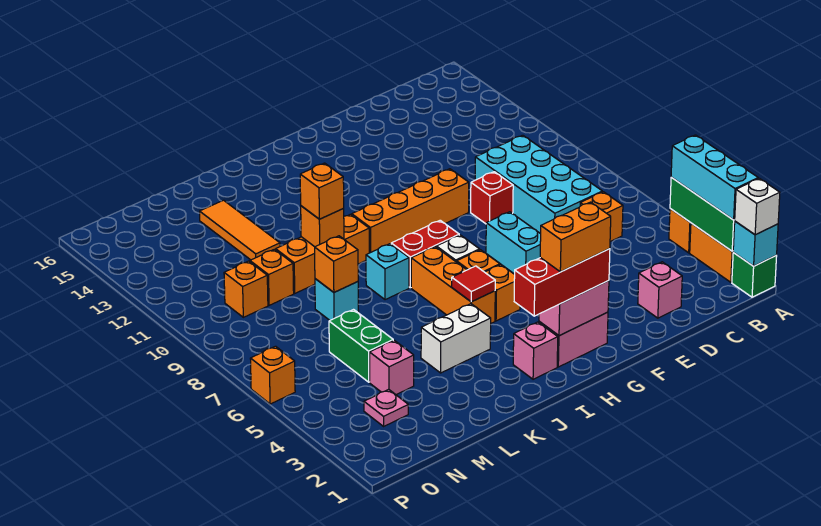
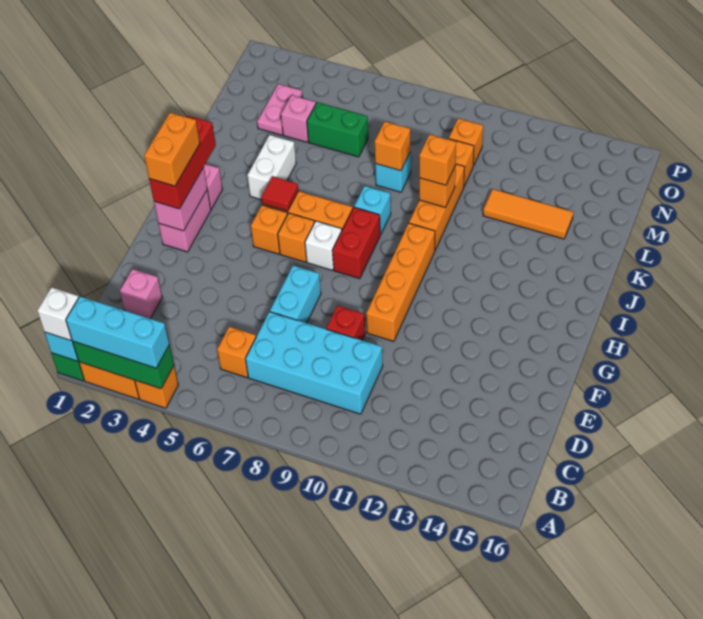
cyan 1x2 brick [486,212,541,274] -> cyan 1x2 brick turned to [270,266,321,323]
pink 1x1 plate [364,389,408,426] -> pink 1x2 plate [257,84,303,135]
orange 1x1 brick [250,346,295,404] -> none

